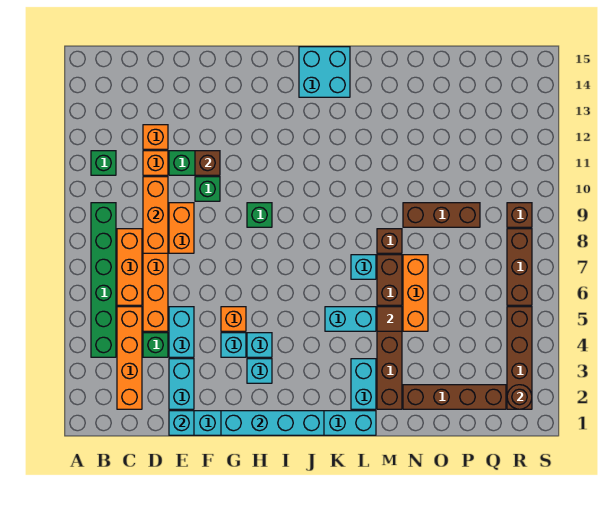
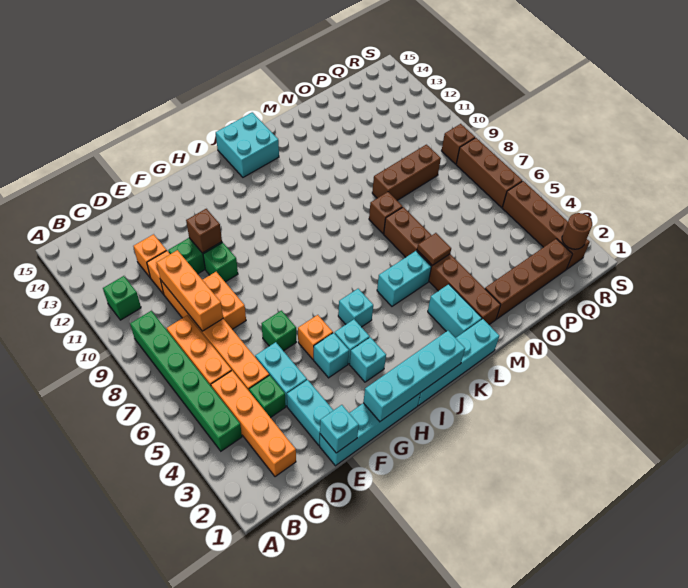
green 1x1 brick [247,203,272,227] -> green 1x1 brick moved to [262,311,296,351]
cyan 1x1 brick [351,255,376,279] -> cyan 1x1 brick moved to [338,289,373,327]
orange 1x3 brick [403,255,428,331] -> none

